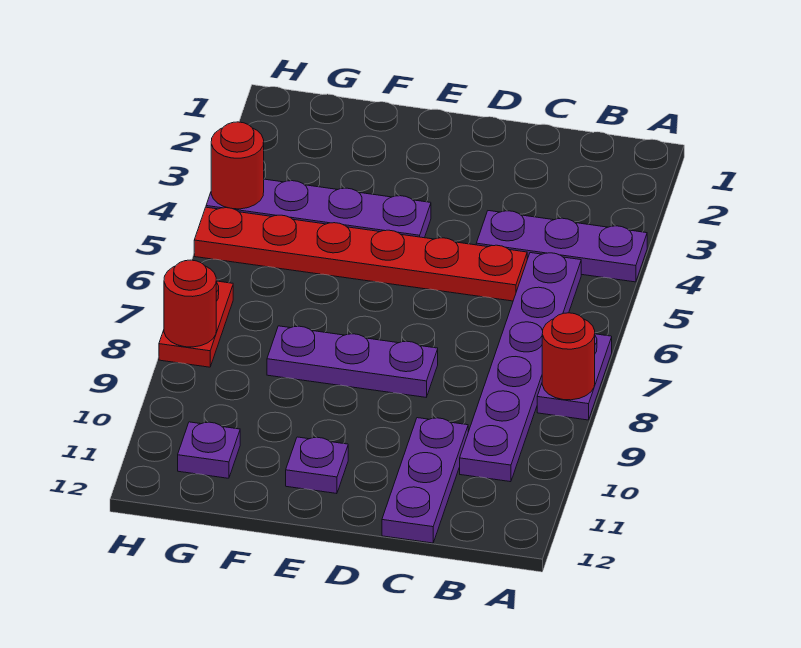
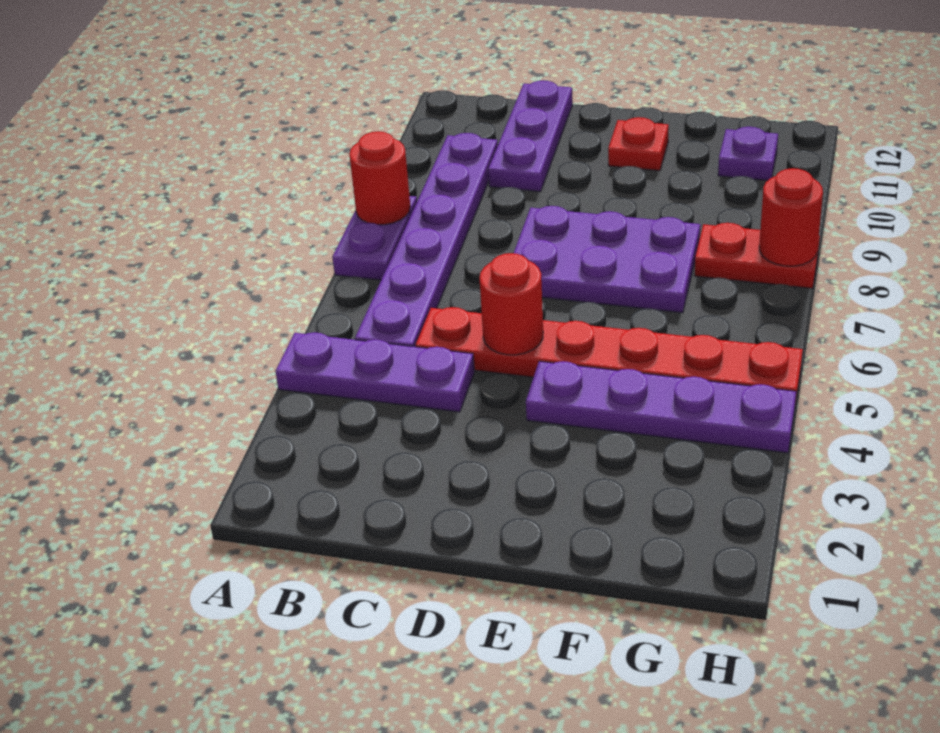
purple 1x3 plate [267,326,438,397] -> purple 2x3 plate [514,206,700,313]
purple 1x1 plate [286,437,348,494] -> red 1x1 plate [608,117,669,171]
red 1x1 round brick [211,122,264,209] -> red 1x1 round brick moved to [480,253,543,355]
red 1x2 plate [159,281,233,367] -> red 1x2 plate turned to [695,223,820,288]

